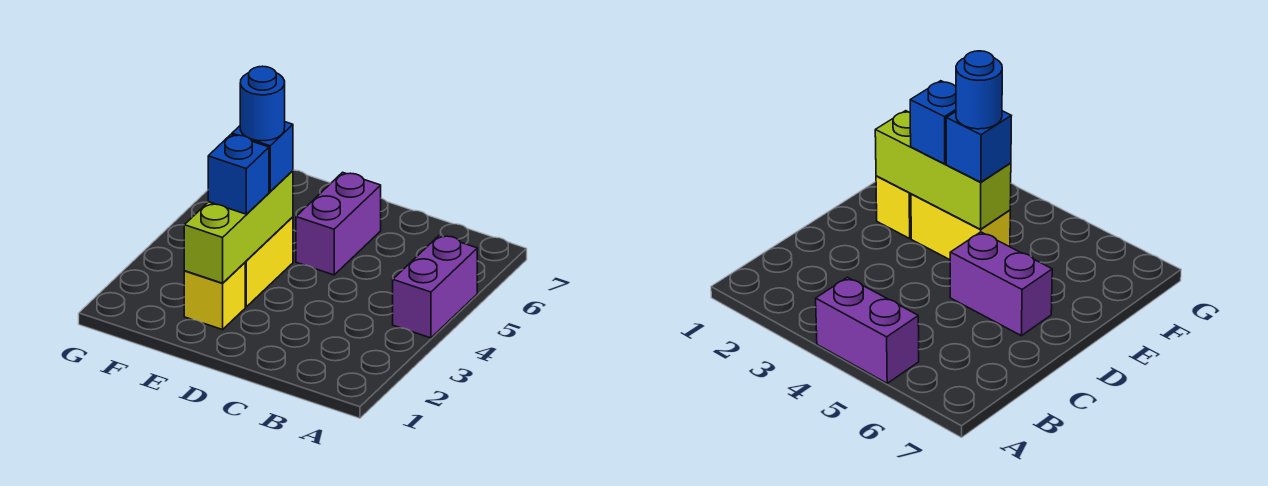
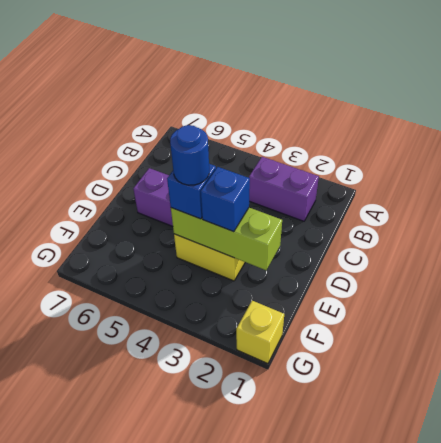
purple 1x2 brick [393,235,477,338] -> purple 1x2 brick moved to [249,157,319,221]
yellow 1x1 brick [184,263,245,330] -> yellow 1x1 brick moved to [236,301,284,364]

